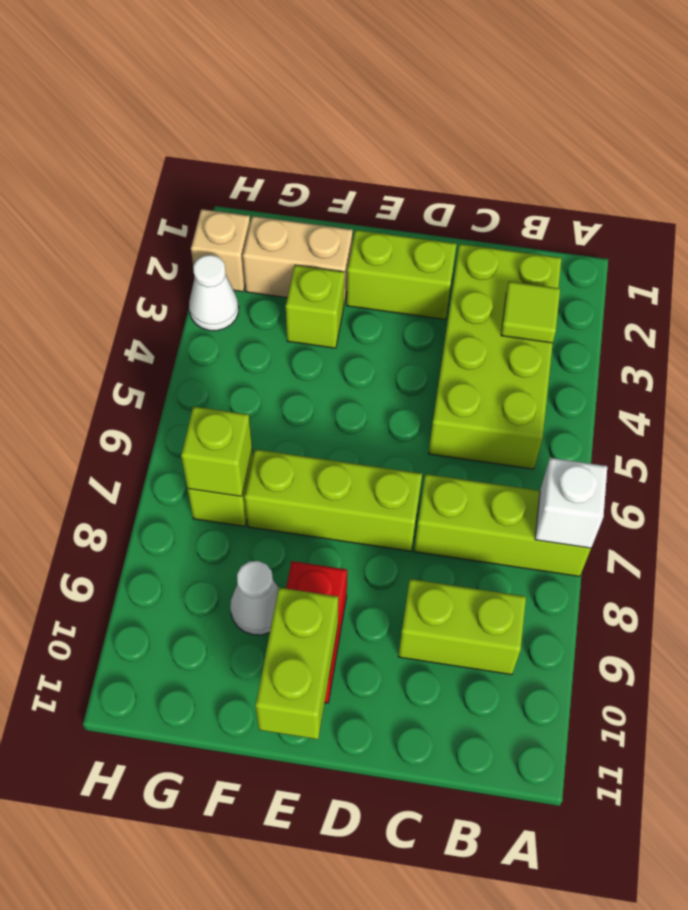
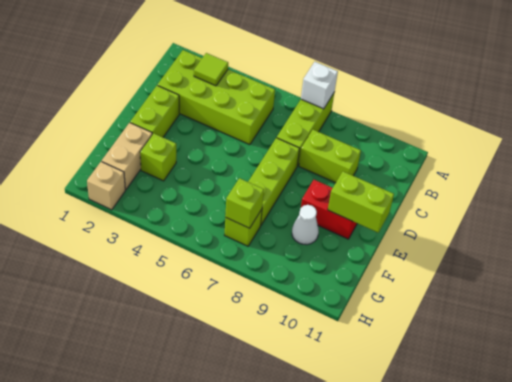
lime 1x2 brick [398,579,526,675] -> lime 1x2 brick turned to [299,130,361,183]
white 1x1 cone [189,255,239,331] -> none

